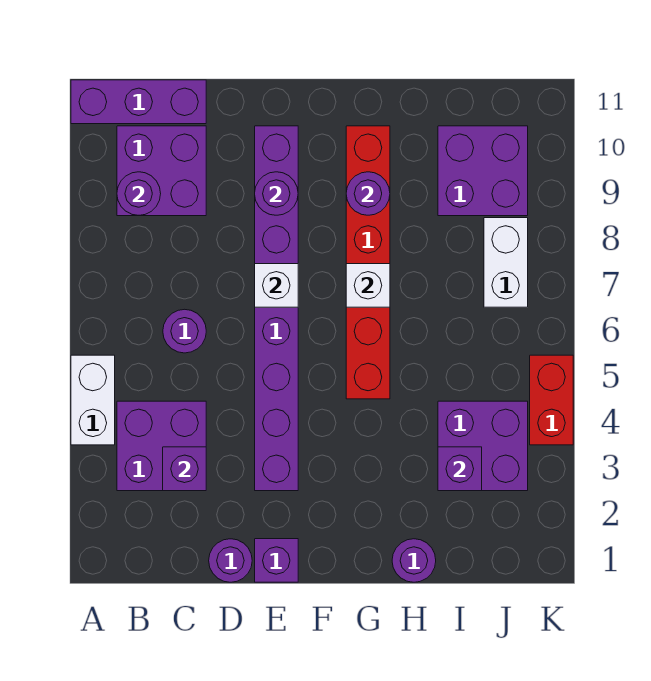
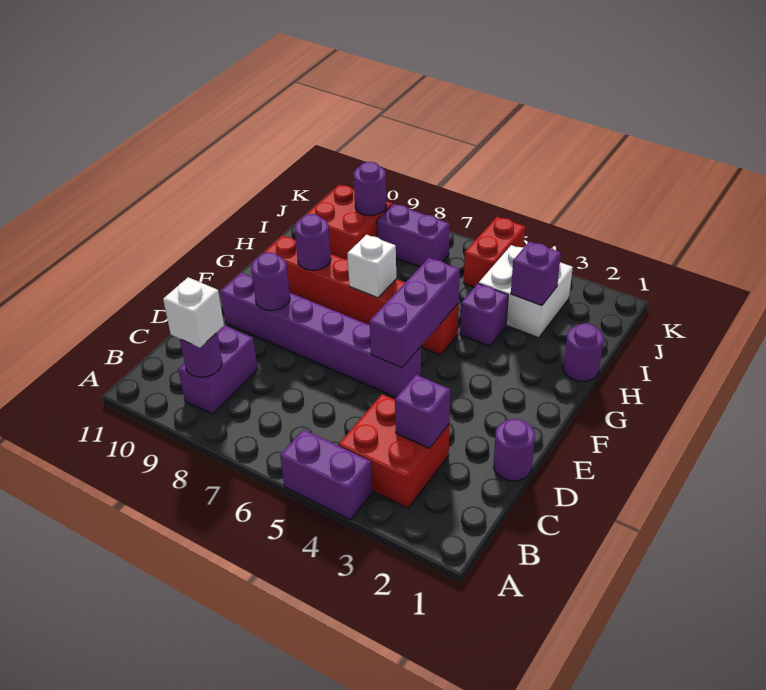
white 1x2 brick [71,355,115,445] -> purple 1x2 brick [280,430,372,520]
purple 1x3 brick [71,80,206,124] -> purple 1x3 brick moved to [369,258,460,368]
purple 2x2 brick [117,401,206,491] -> red 2x2 brick [338,394,450,508]
purple 2x2 brick [117,126,206,216] -> purple 1x2 brick [178,326,258,414]
purple 1x1 round brick [163,309,206,353] -> purple 1x1 round brick moved to [354,162,387,216]
purple 1x1 brick [255,539,298,582] -> purple 1x1 brick moved to [460,283,508,346]
purple 1x8 brick [255,126,298,491] -> purple 1x6 brick [220,273,421,397]
white 1x1 brick [255,264,298,307] -> white 1x1 brick moved to [163,277,224,348]
purple 2x2 brick [438,401,528,491] -> white 2x2 brick [479,245,573,338]
purple 2x2 brick [438,126,528,216] -> red 2x2 brick [306,185,393,260]
white 1x2 brick [484,218,528,307] -> purple 1x2 brick [377,204,450,267]
red 1x2 brick [530,355,573,445] -> red 1x2 brick turned to [464,217,525,287]

